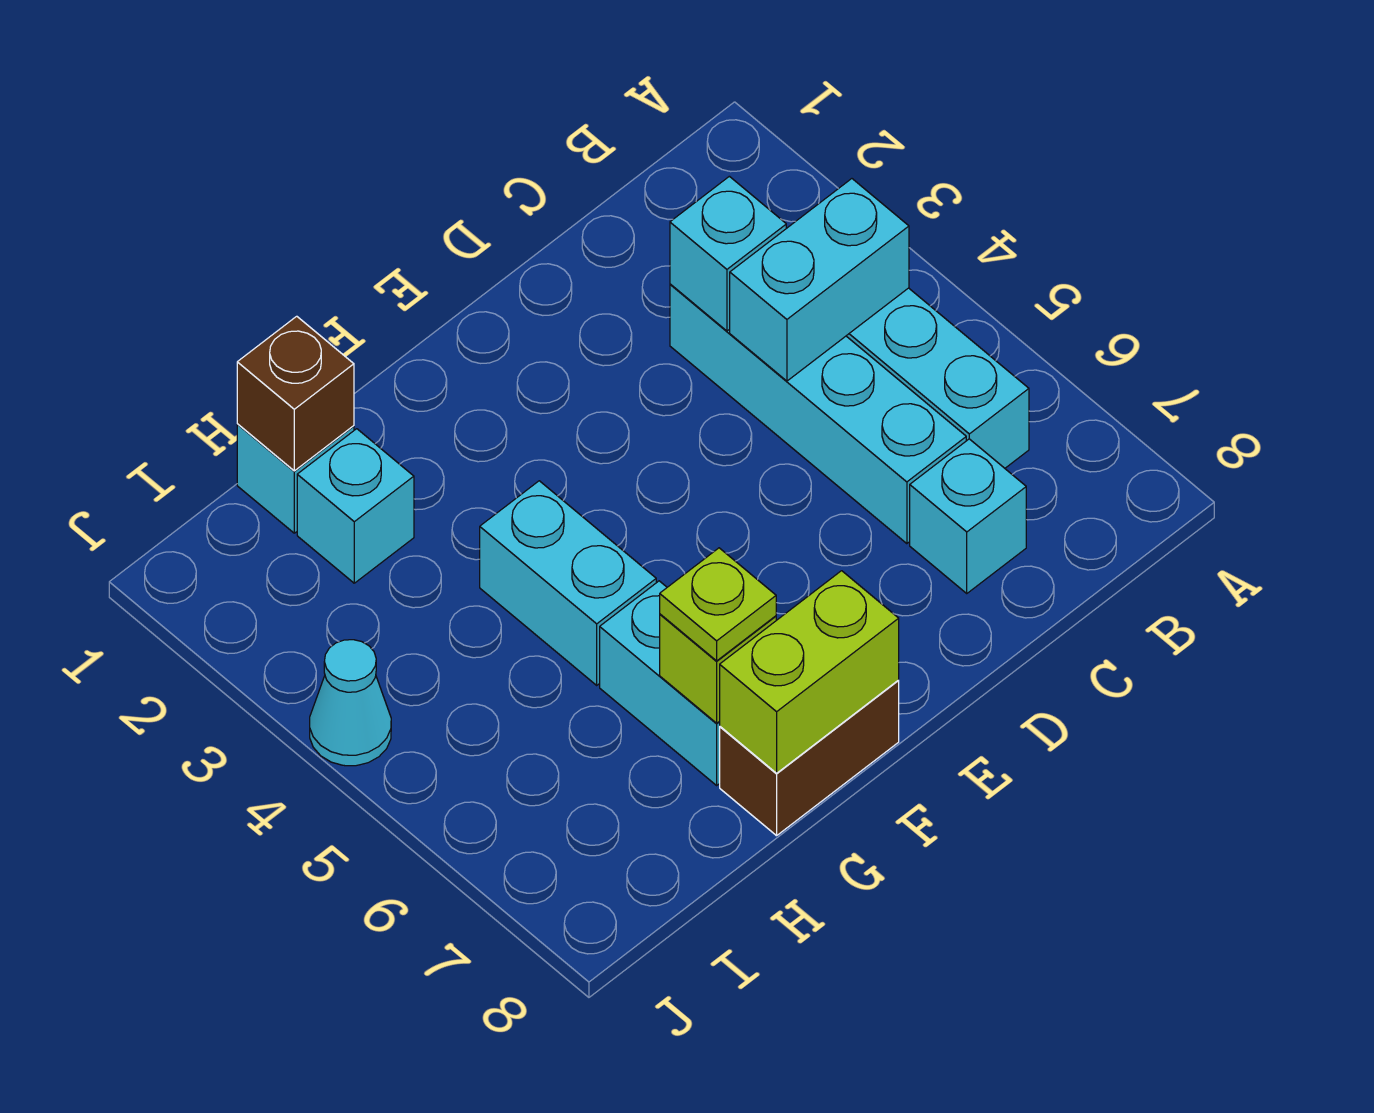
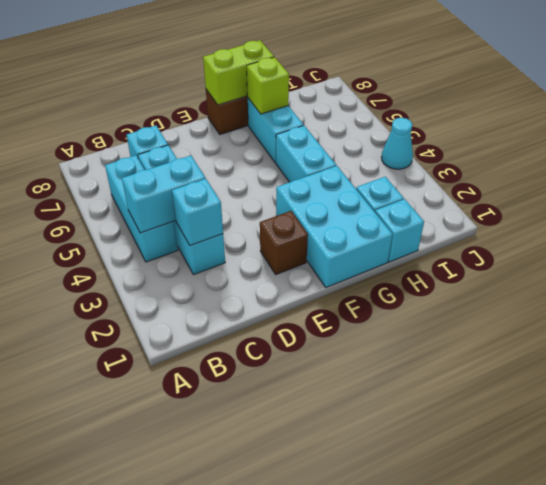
none -> cyan 2x3 brick [276,166,393,287]
lime 1x1 plate [660,548,776,661] -> none
brown 1x1 brick [237,316,354,471] -> brown 1x1 brick moved to [260,211,308,274]

